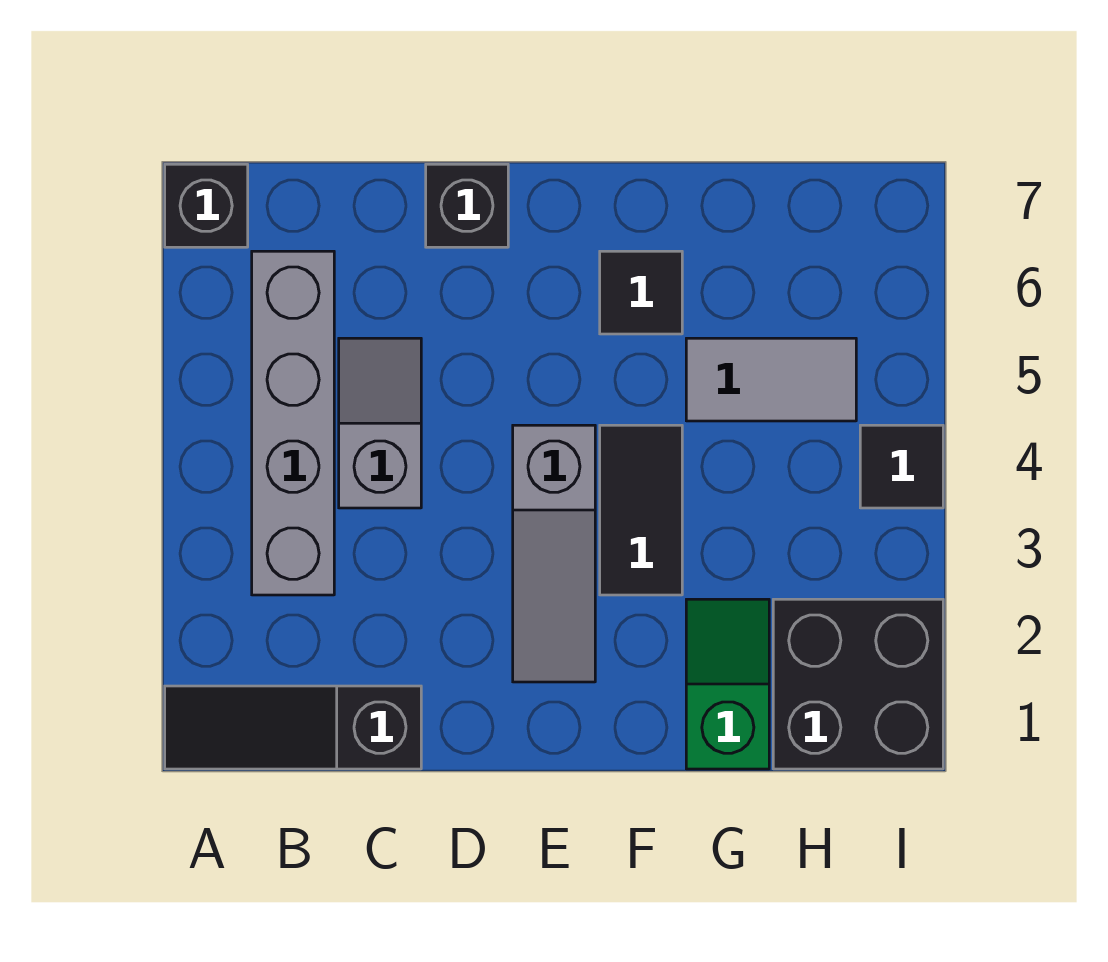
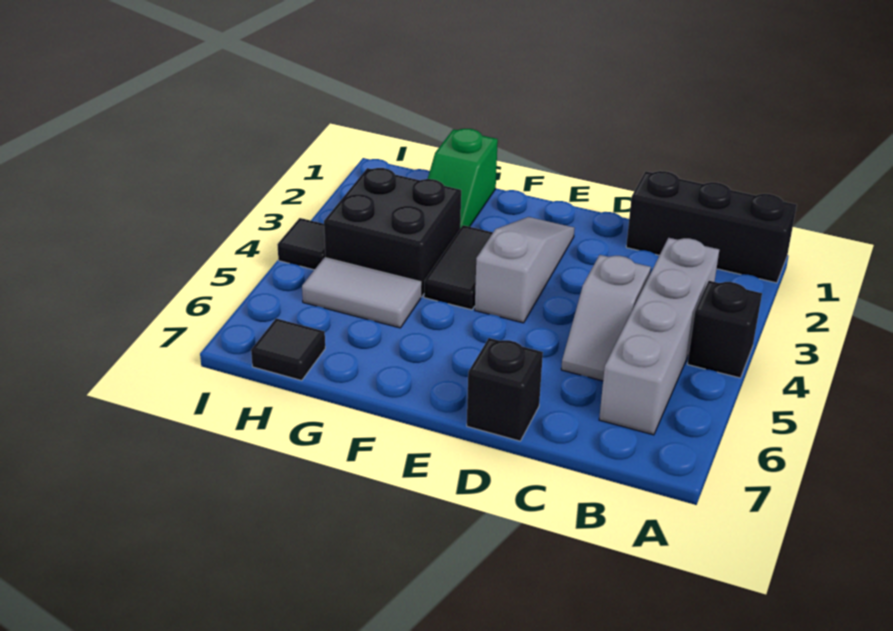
black 1x3 slope [165,686,421,769] -> black 1x3 brick [626,171,797,283]
black 1x1 brick [165,164,248,247] -> black 1x1 brick moved to [687,281,762,378]
black 1x1 tile [600,251,682,334] -> black 1x1 tile moved to [251,319,325,380]
black 2x2 brick [773,599,943,769] -> black 2x2 brick moved to [324,168,461,297]

